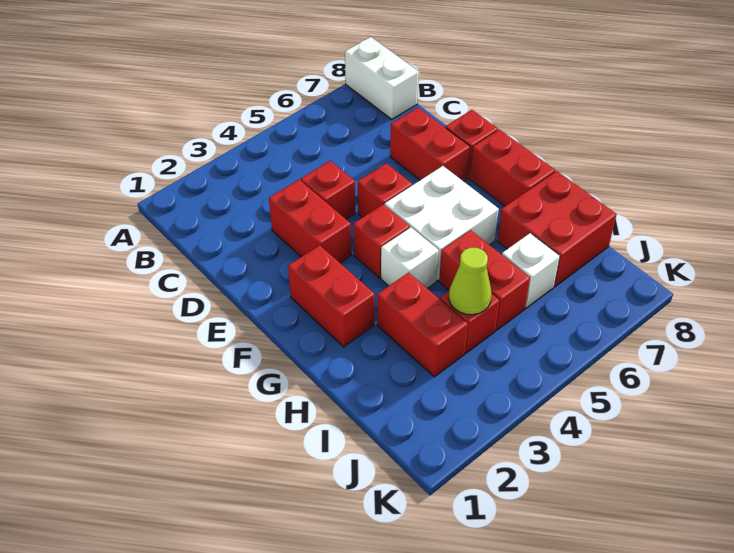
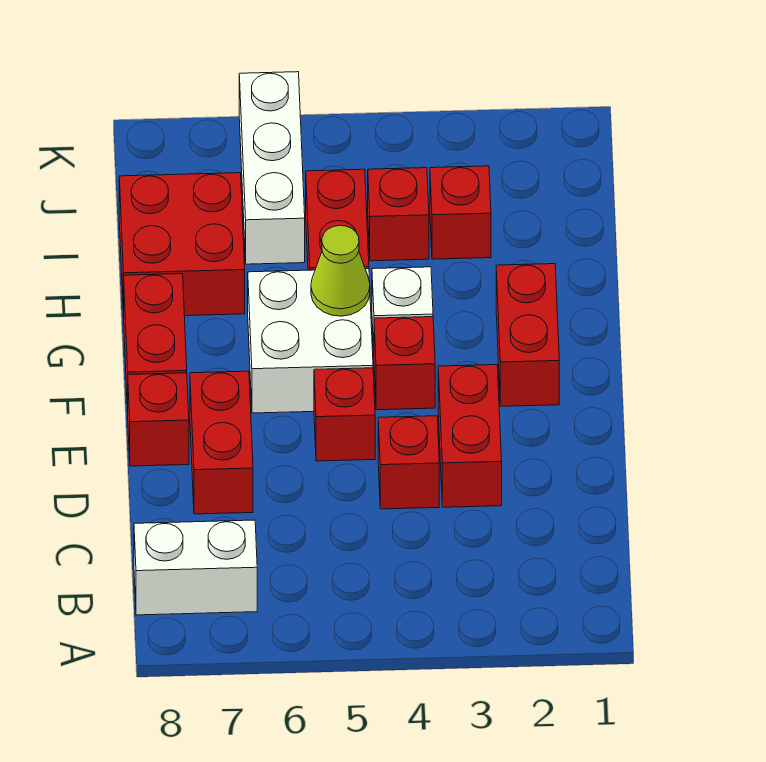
white 1x2 brick [345,37,419,119] -> white 1x2 brick turned to [134,520,257,615]
red 1x2 brick [377,273,468,377] -> red 1x1 brick [430,166,491,259]
lime 1x1 cone [449,248,491,315] -> lime 1x1 cone moved to [311,225,370,316]
white 1x1 brick [502,233,560,308] -> white 1x3 brick [239,72,305,264]

